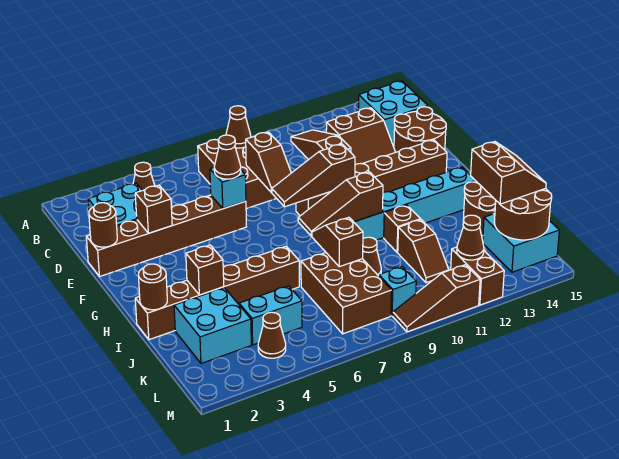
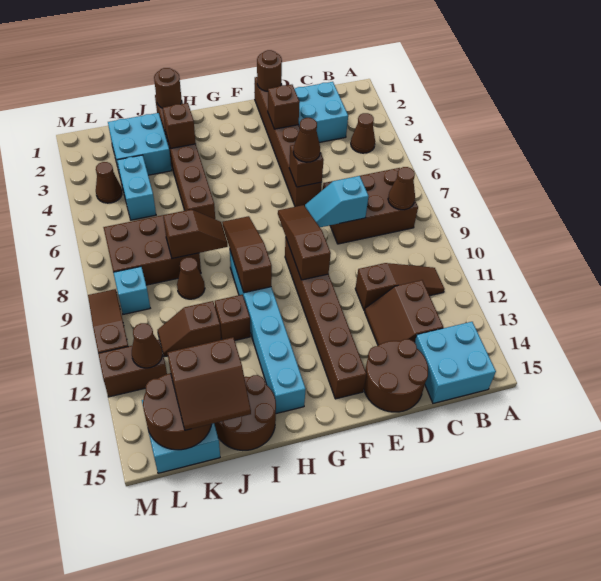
brown 1x2 slope [246,132,291,192] -> cyan 1x2 slope [305,176,369,227]
cyan 1x1 brick [210,168,246,209] -> brown 1x1 brick [289,145,324,187]

